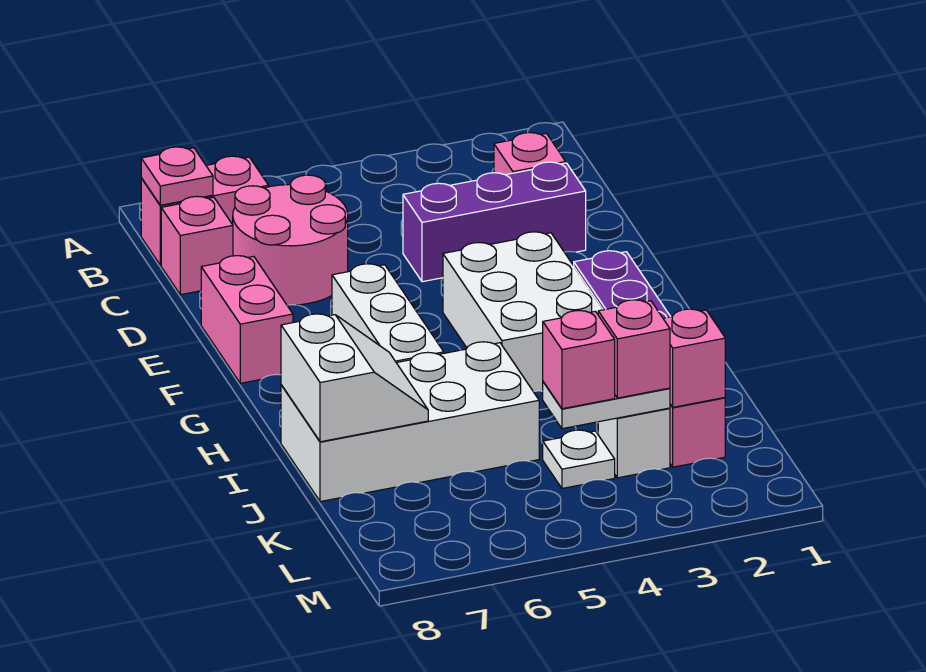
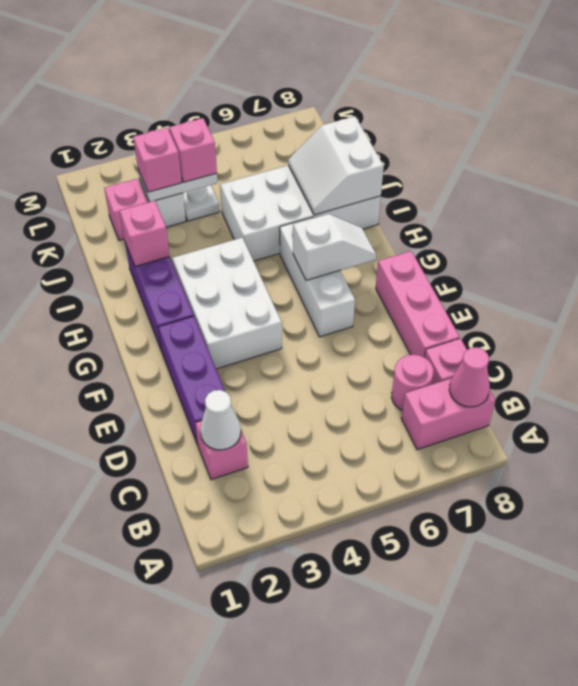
pink 1x1 plate [141,147,213,205] -> pink 1x1 cone [449,347,490,407]
none -> white 1x1 cone [200,390,241,450]
pink 2x2 round brick [233,175,348,305] -> pink 1x1 round brick [392,355,434,411]
purple 1x3 brick [403,162,586,282] -> purple 1x3 brick turned to [158,316,225,445]
pink 1x2 brick [201,256,293,383] -> pink 1x3 brick [376,251,460,357]
none -> white 1x2 slope [293,214,376,280]
pink 1x1 brick [663,309,725,407] -> pink 1x1 brick moved to [120,201,170,266]

